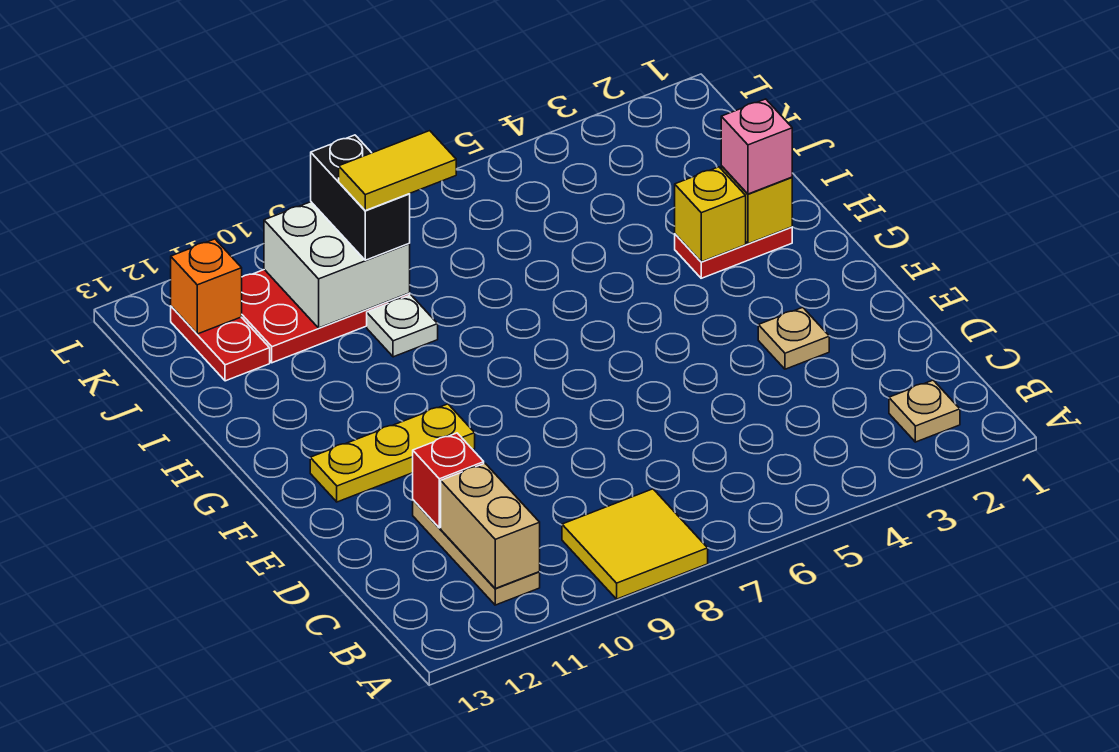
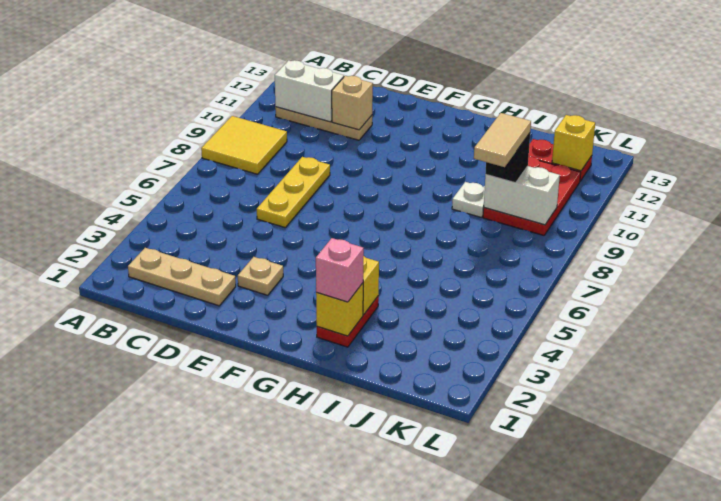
tan 1x1 plate [889,380,960,442] -> tan 1x3 plate [128,248,236,306]
tan 1x2 brick [441,463,540,588] -> white 1x2 brick [275,60,344,122]
red 1x1 brick [413,433,484,528] -> tan 1x1 brick [332,76,373,130]
yellow 1x3 plate [310,404,475,502] -> yellow 1x3 plate moved to [257,157,330,227]
yellow 1x2 tile [339,131,456,211] -> tan 1x2 tile [474,113,531,167]
white 2x2 brick [264,202,410,328] -> white 1x2 brick [484,166,560,225]
black 1x2 brick [311,135,410,260] -> black 1x1 brick [485,133,530,183]
orange 1x1 brick [171,239,242,334] -> yellow 1x1 brick [552,115,595,171]

